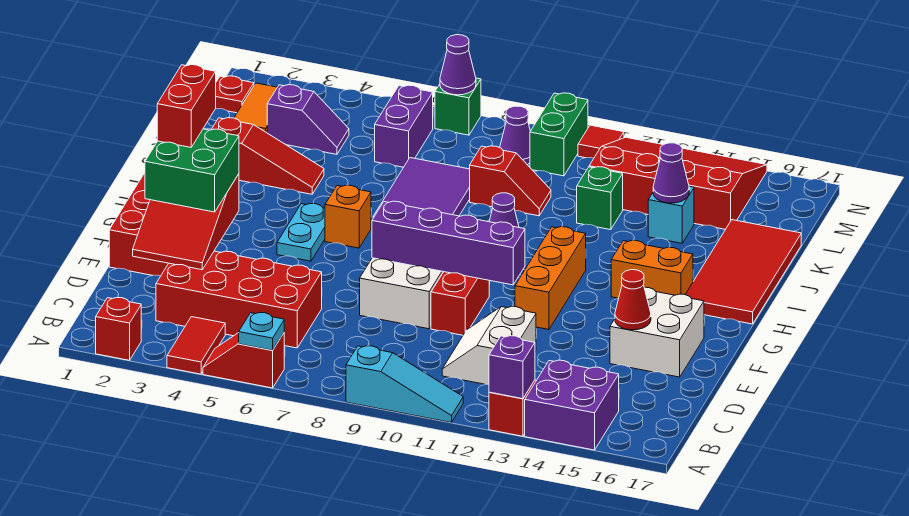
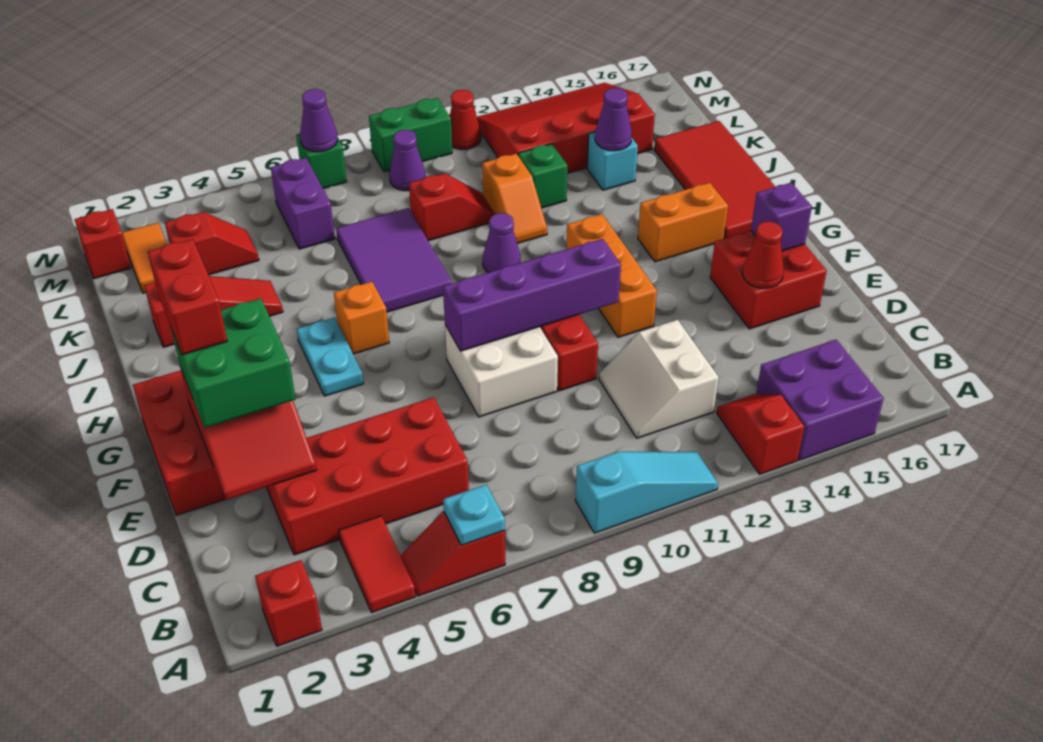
purple 1x1 brick [489,336,535,399] -> purple 1x1 brick moved to [751,183,812,251]
white 2x2 brick [610,287,704,377] -> red 2x2 brick [710,231,827,329]
none -> orange 1x2 slope [482,154,547,243]
purple 1x2 slope [267,85,349,154] -> red 1x2 slope [165,212,259,275]
red 1x1 plate [216,76,254,113] -> red 1x1 brick [74,209,131,279]
green 1x2 brick [530,93,588,176] -> green 1x2 brick turned to [369,98,452,172]
red 1x1 tile [578,125,624,158] -> red 1x1 cone [450,90,481,149]

